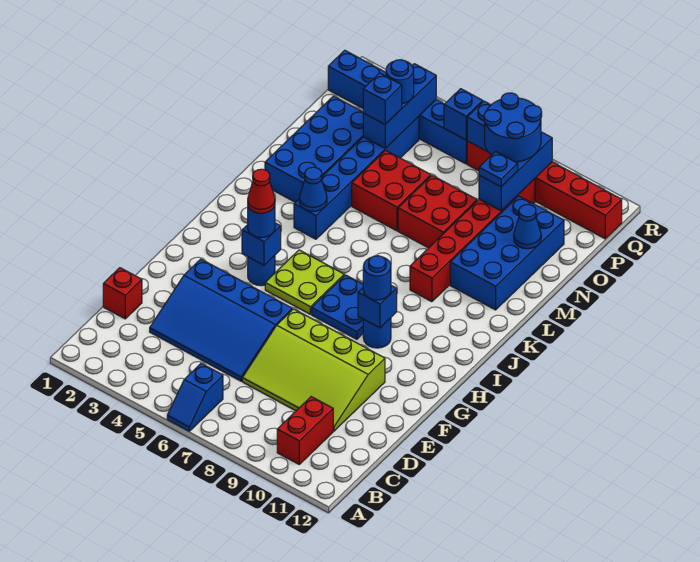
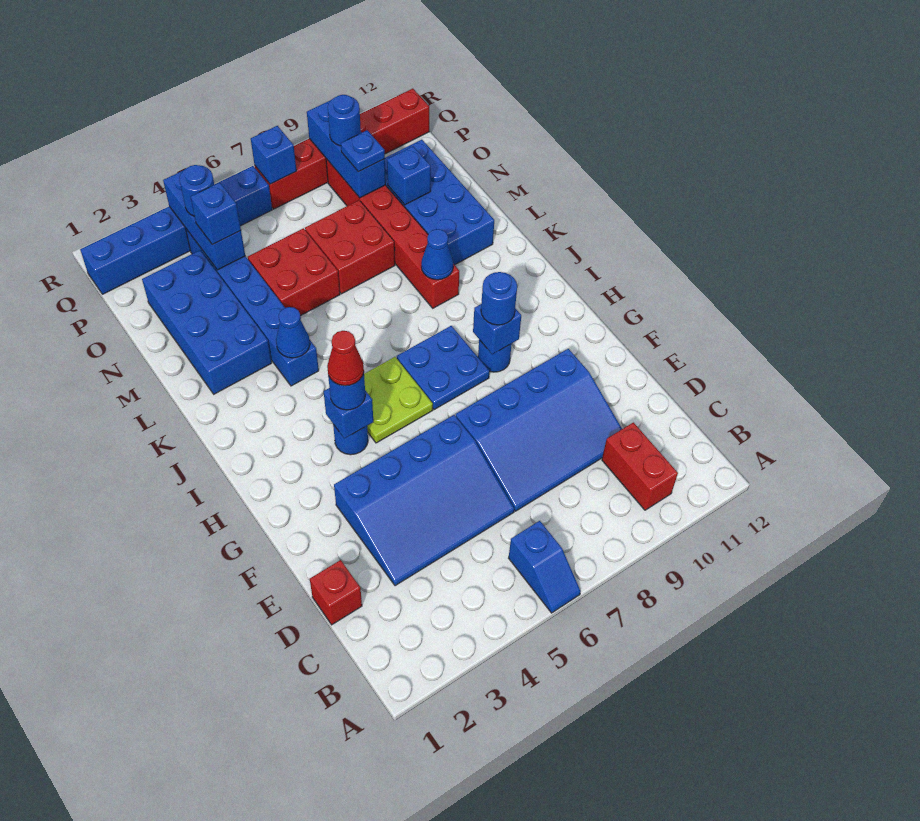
lime 3x4 slope [242,309,385,431] -> blue 3x4 slope [456,349,622,511]
blue 1x1 cone [514,204,541,249] -> blue 1x1 cone moved to [421,229,453,280]
blue 2x2 round brick [484,93,542,162] -> blue 1x1 round brick [328,95,361,146]
blue 1x1 brick [444,89,483,140] -> blue 1x1 brick moved to [387,146,431,205]

